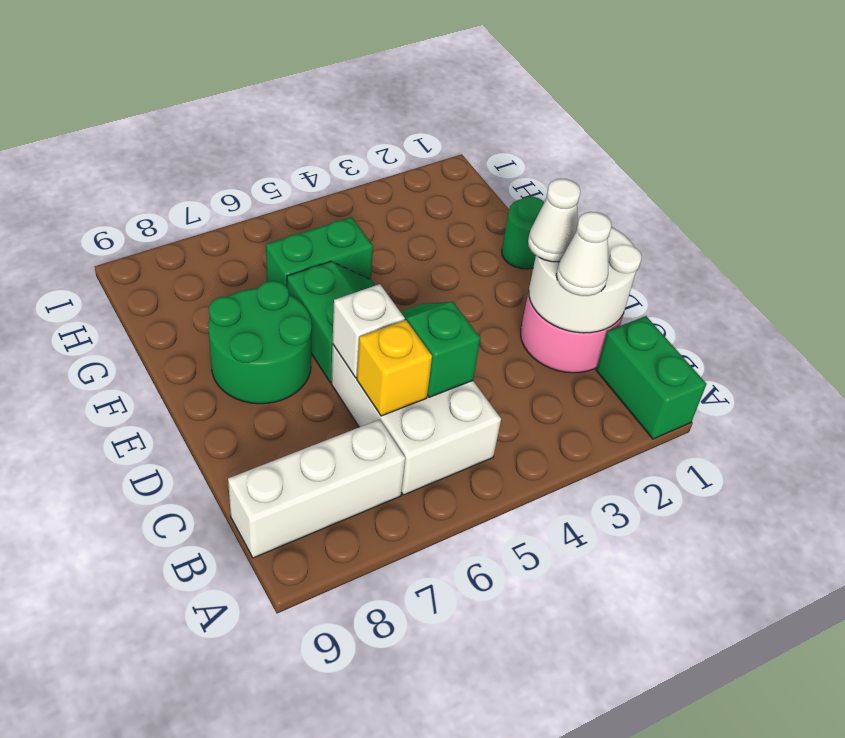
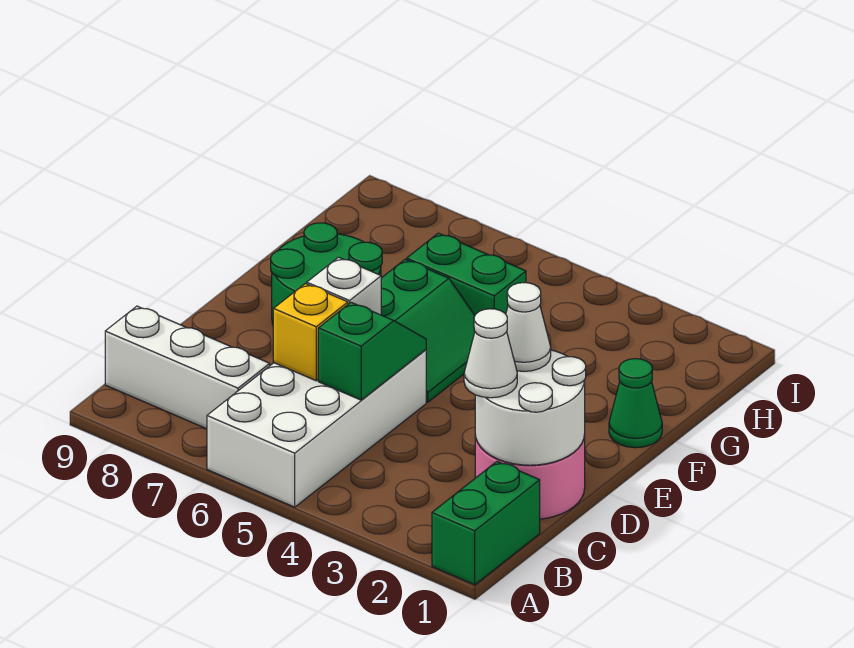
white 2x3 brick [331,344,501,495] -> white 2x4 brick [207,350,426,507]
green 1x1 round brick [502,196,544,269] -> green 1x1 cone [609,359,662,448]

